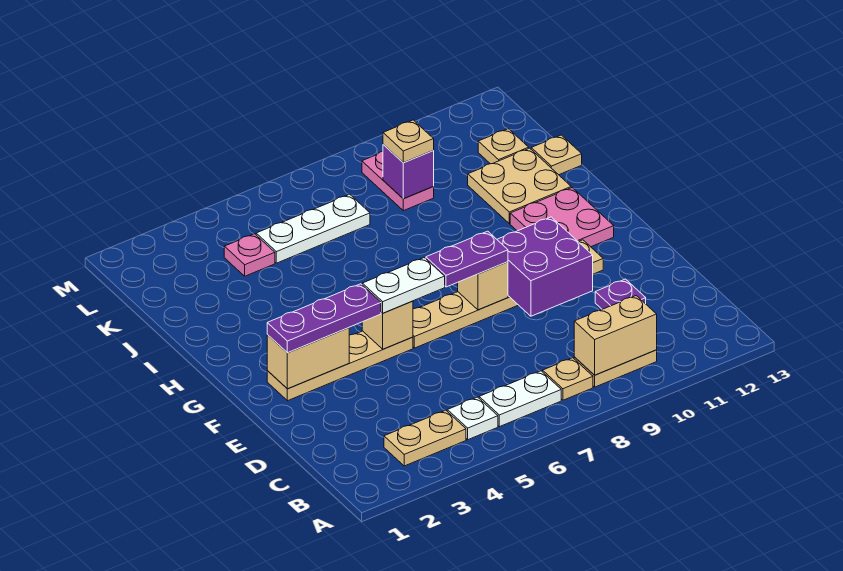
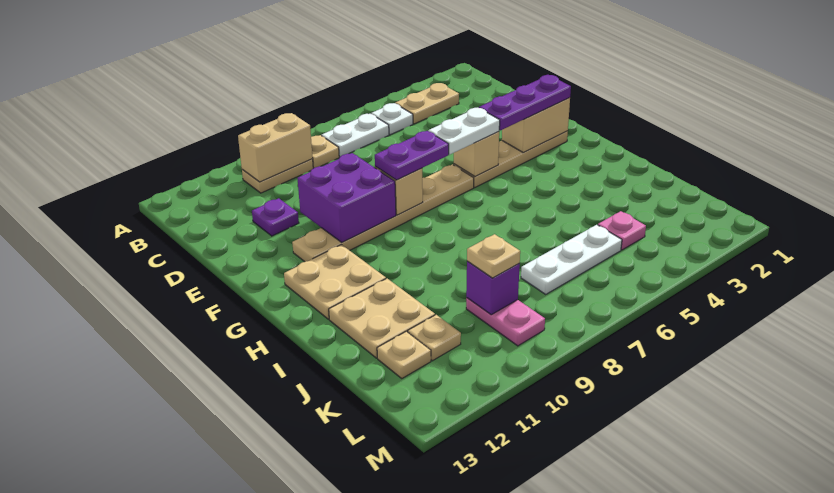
pink 2x2 plate [510,188,614,247] -> tan 2x2 plate [284,245,386,319]
tan 1x1 plate [531,135,582,175] -> tan 1x1 plate moved to [408,315,461,361]

